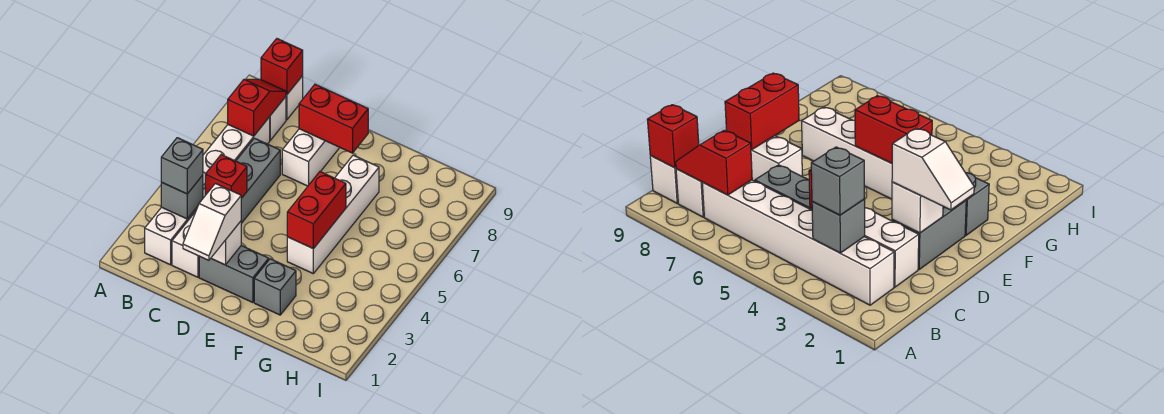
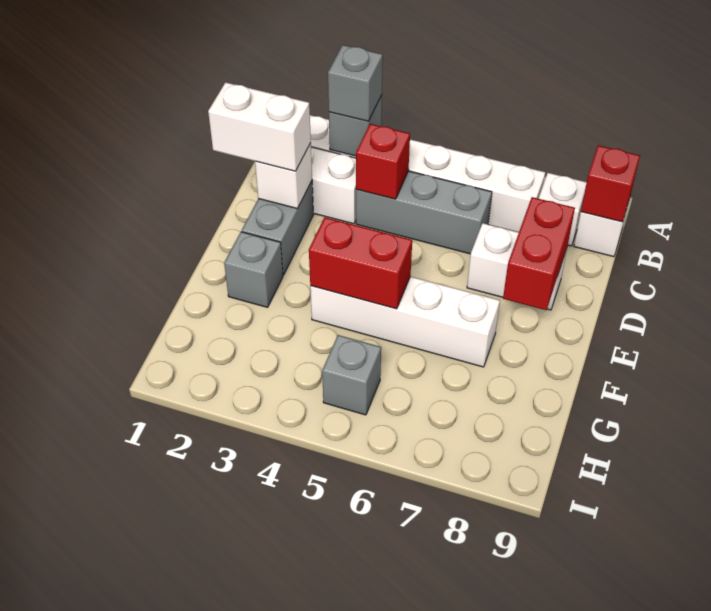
red 1x2 slope [228,79,286,136] -> none
white 1x2 slope [183,183,241,260] -> white 1x2 brick [208,82,311,171]
none -> grey 1x1 brick [322,335,381,415]

